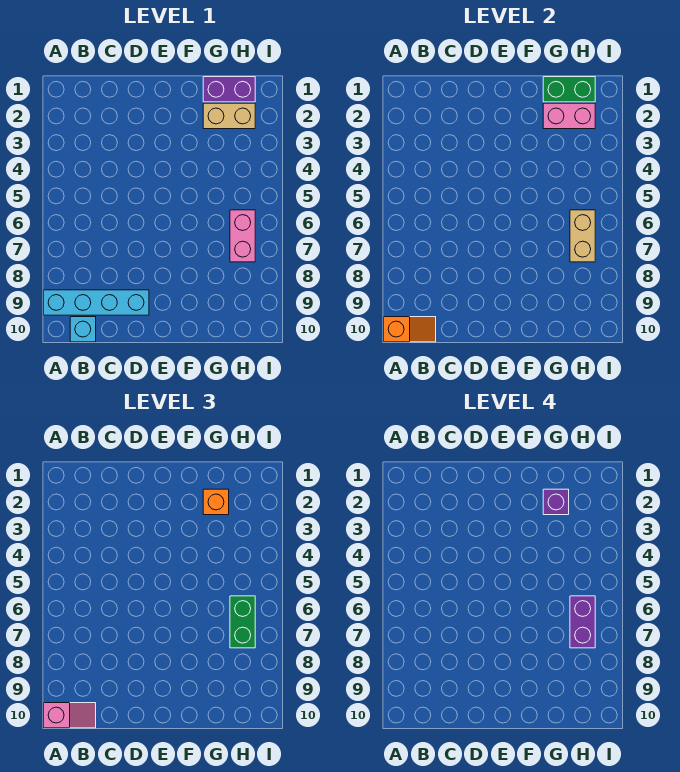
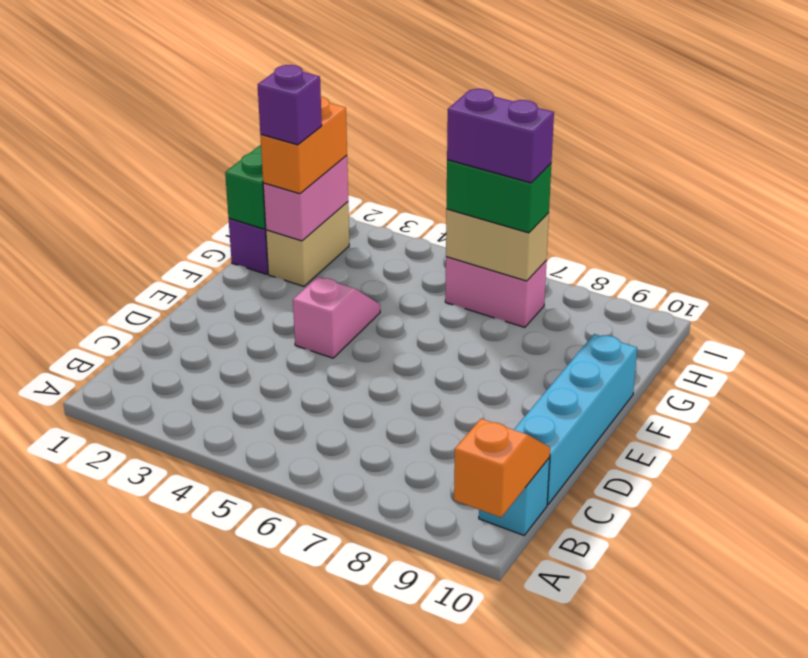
cyan 1x4 brick [44,290,149,315] -> cyan 1x4 brick moved to [514,334,637,505]
pink 1x2 slope [44,703,96,728] -> pink 1x2 slope moved to [293,277,380,358]
orange 1x1 brick [203,489,229,515] -> orange 1x2 brick [260,97,347,194]

